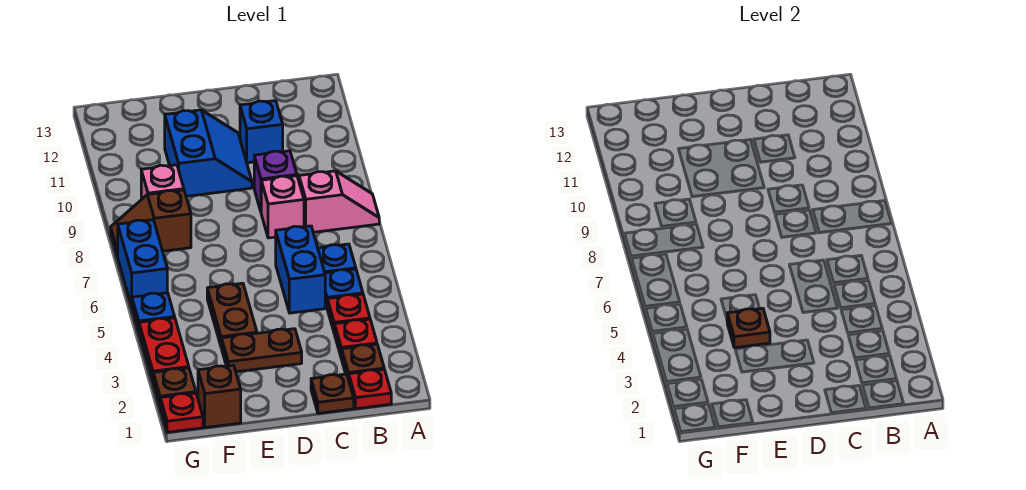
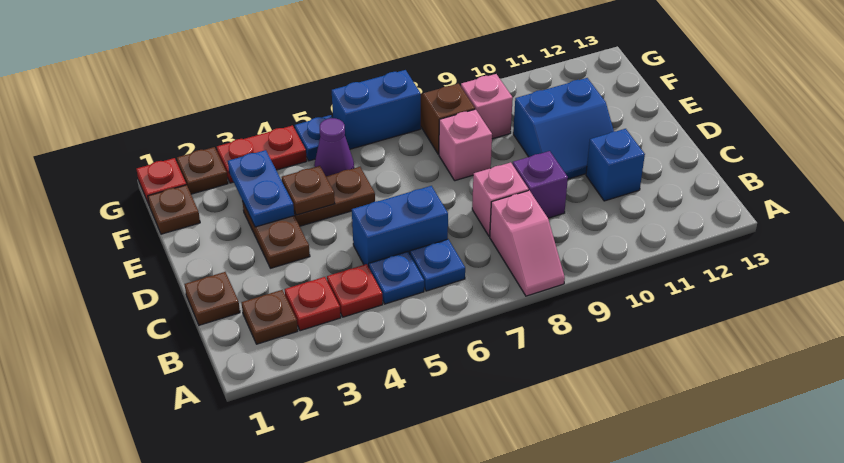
red 1x1 plate [349,369,391,409] -> none
none -> blue 1x2 plate [228,150,294,227]
none -> pink 1x1 brick [439,109,492,181]
brown 1x1 brick [198,365,241,428] -> brown 1x1 plate [148,185,200,234]
none -> purple 1x1 cone [314,118,354,176]

